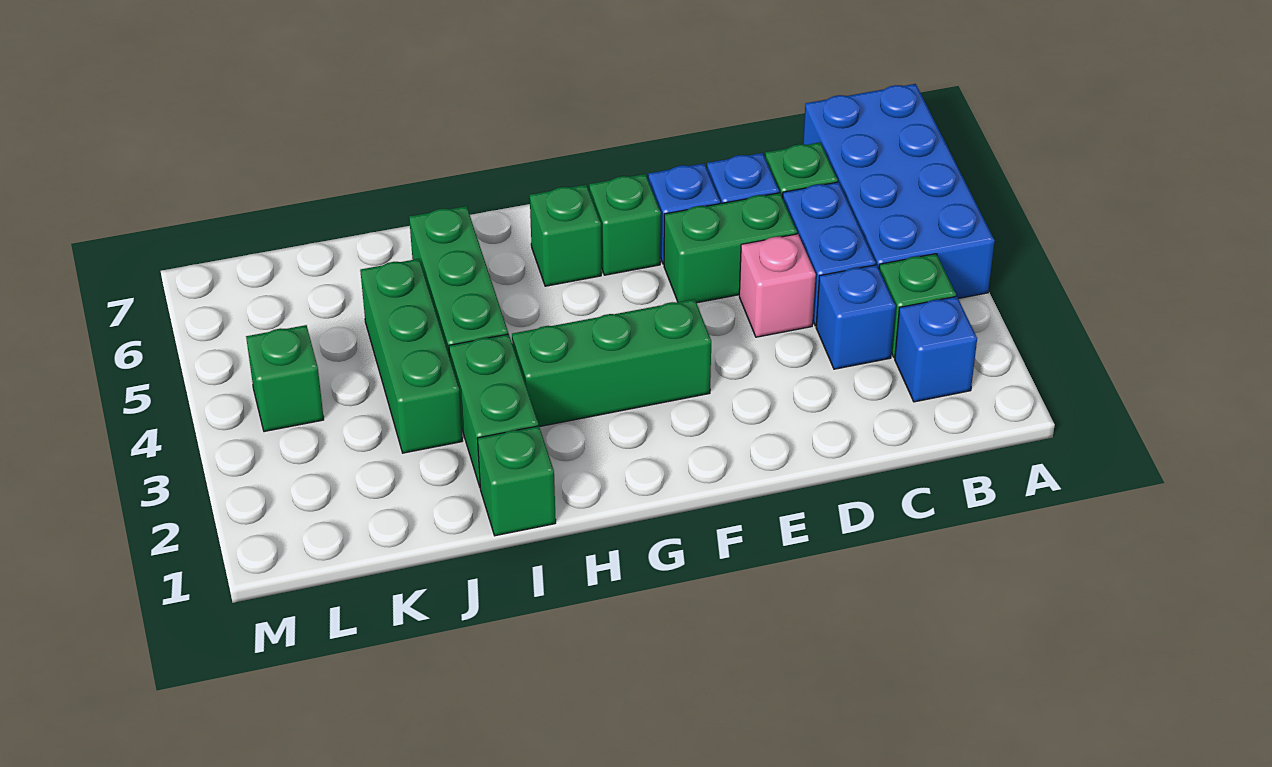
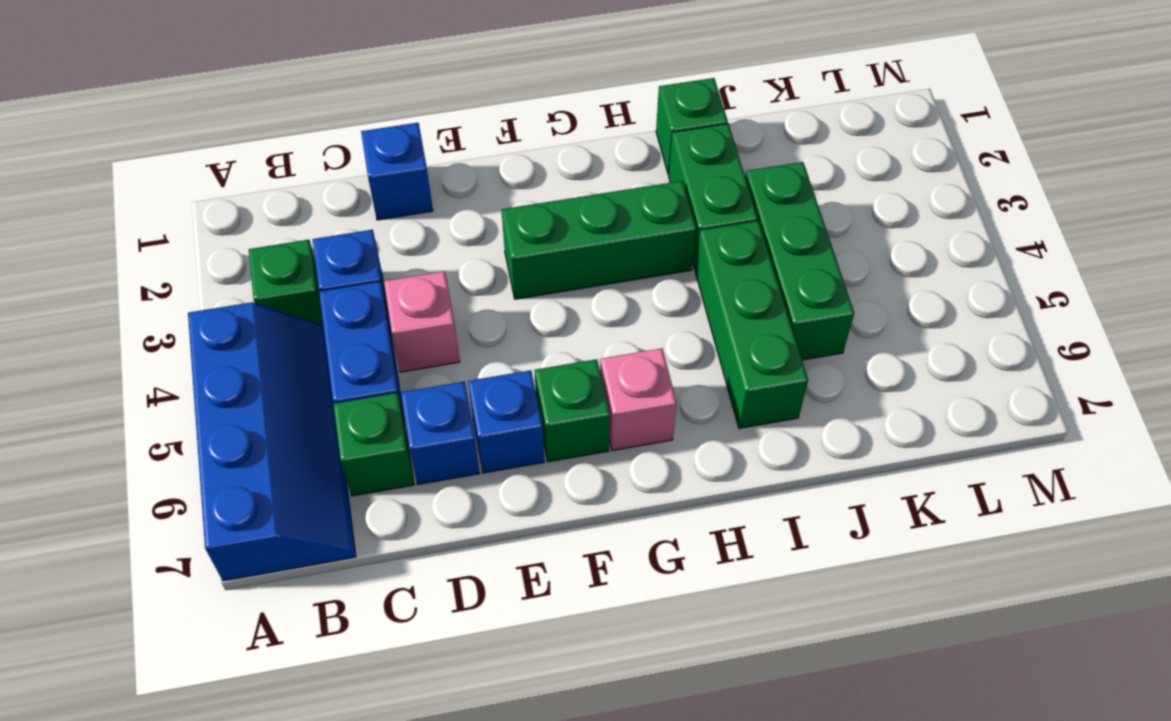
blue 2x4 brick [803,84,995,299] -> blue 2x4 slope [188,302,356,581]
blue 1x1 brick [895,296,977,402] -> blue 1x1 brick moved to [361,123,433,220]
green 1x2 brick [664,193,797,303] -> none
green 1x1 brick [530,185,601,286] -> pink 1x1 brick [600,348,677,451]
green 1x1 brick [246,325,324,432] -> none

